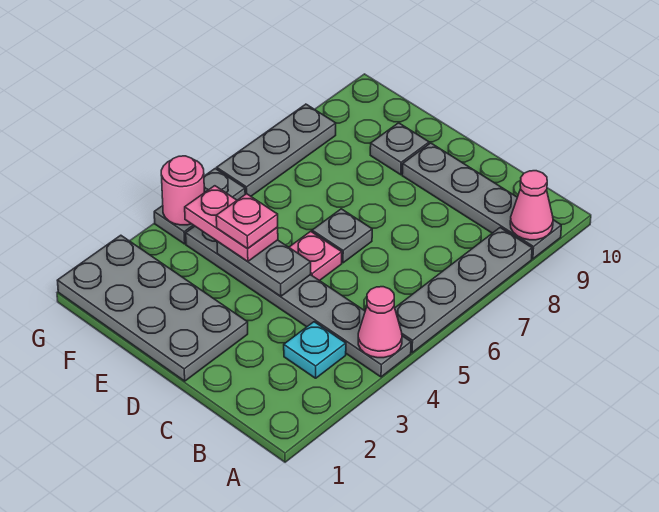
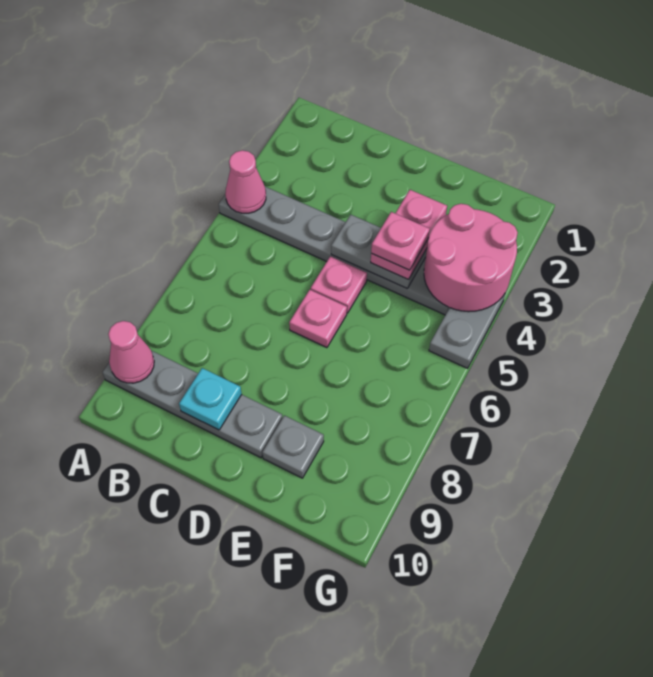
grey 1x4 plate [395,228,532,353] -> none
cyan 1x1 plate [284,322,346,378] -> cyan 1x1 plate moved to [179,368,242,430]
grey 2x4 plate [57,235,248,381] -> none
grey 1x1 plate [312,209,372,263] -> pink 1x1 plate [289,290,347,348]
pink 1x2 plate [185,186,278,262] -> pink 1x2 plate turned to [371,190,447,280]
pink 1x1 round brick [161,156,204,225] -> pink 2x2 round brick [424,204,518,312]
grey 1x3 plate [217,104,336,196] -> none

